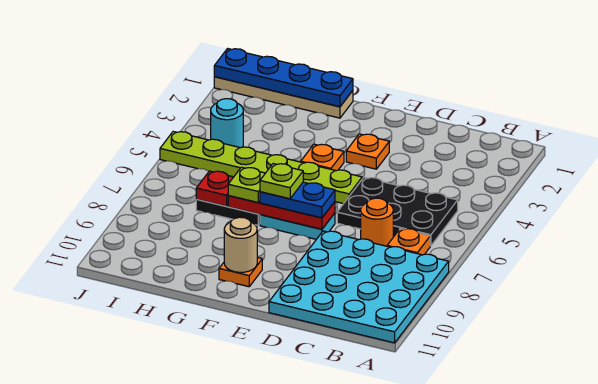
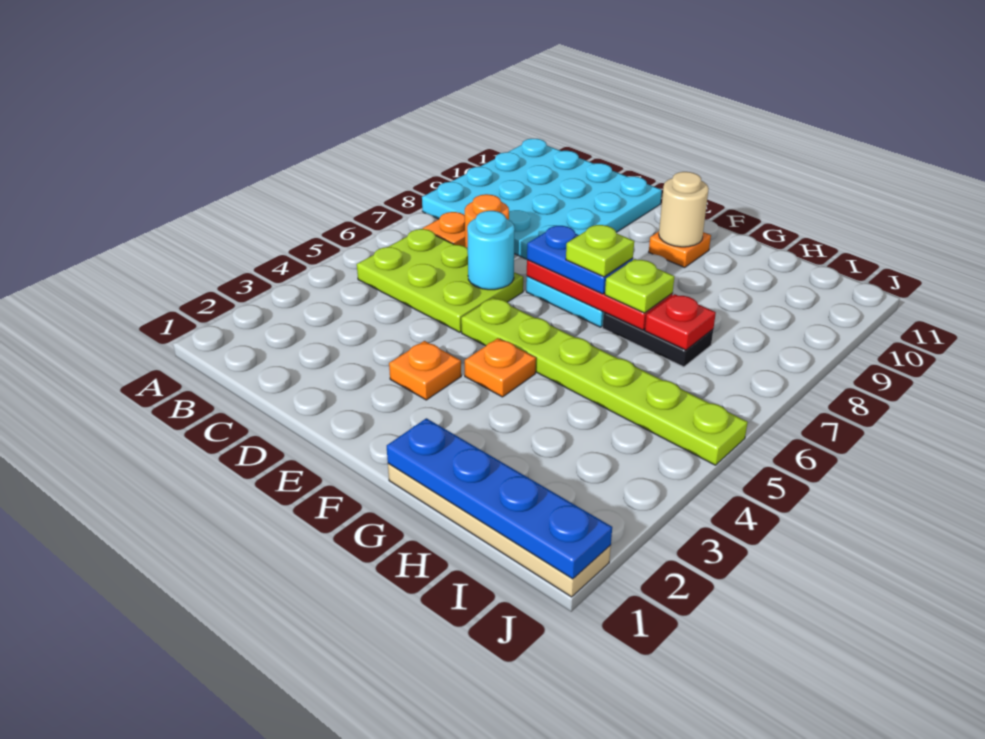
black 2x3 plate [337,177,458,246] -> lime 2x3 plate [357,229,523,332]
cyan 1x1 round brick [211,99,243,148] -> cyan 1x1 round brick moved to [467,211,515,290]

